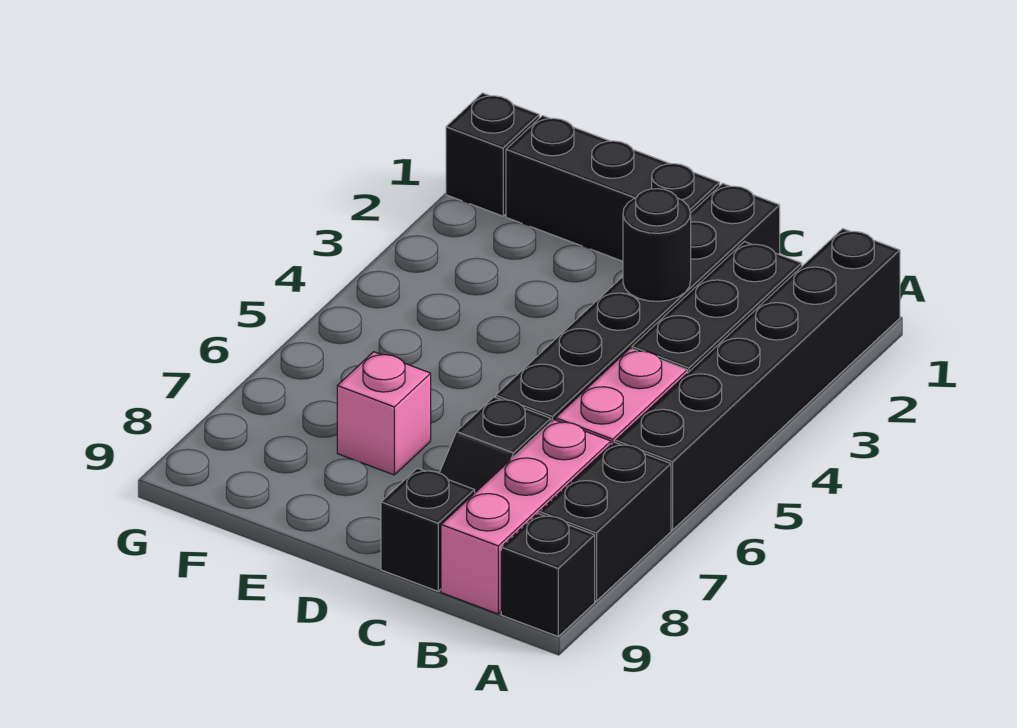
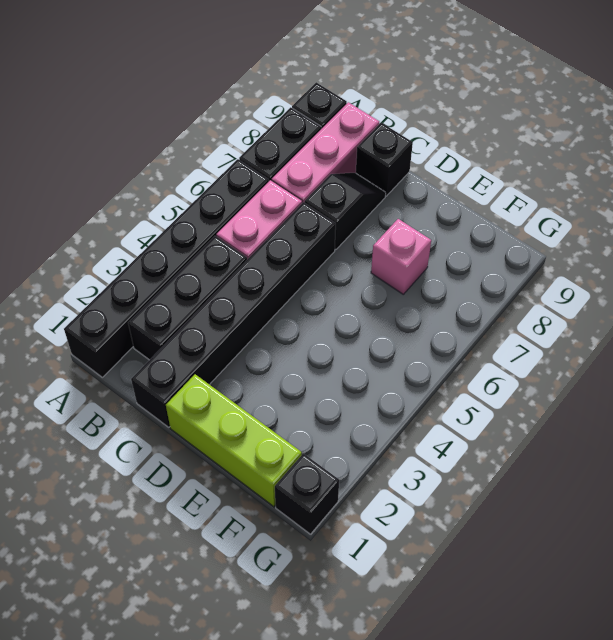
black 1x1 round brick [623,189,691,302] -> none
black 1x3 brick [506,116,720,261] -> lime 1x3 brick [166,374,302,507]

